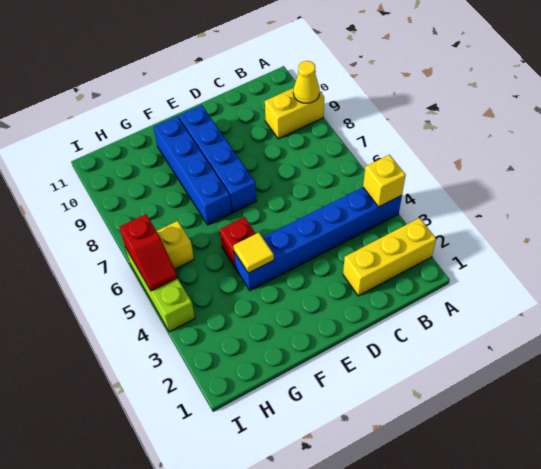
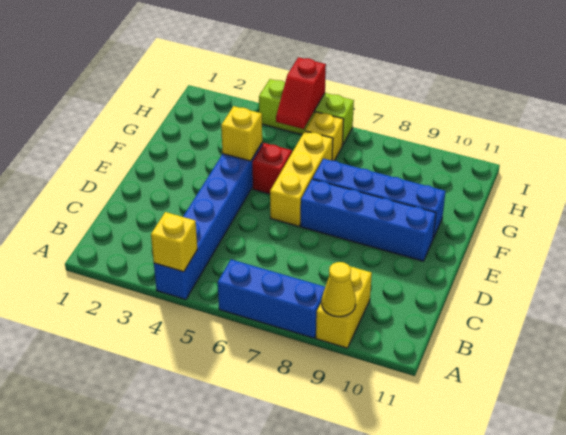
yellow 1x3 brick [343,218,436,296] -> yellow 1x3 brick moved to [270,131,333,226]
none -> blue 1x3 brick [218,259,325,338]
yellow 1x1 tile [234,232,274,273] -> yellow 1x1 brick [221,106,262,161]
red 1x2 slope [119,214,177,291] -> red 1x2 slope turned to [276,57,326,129]

